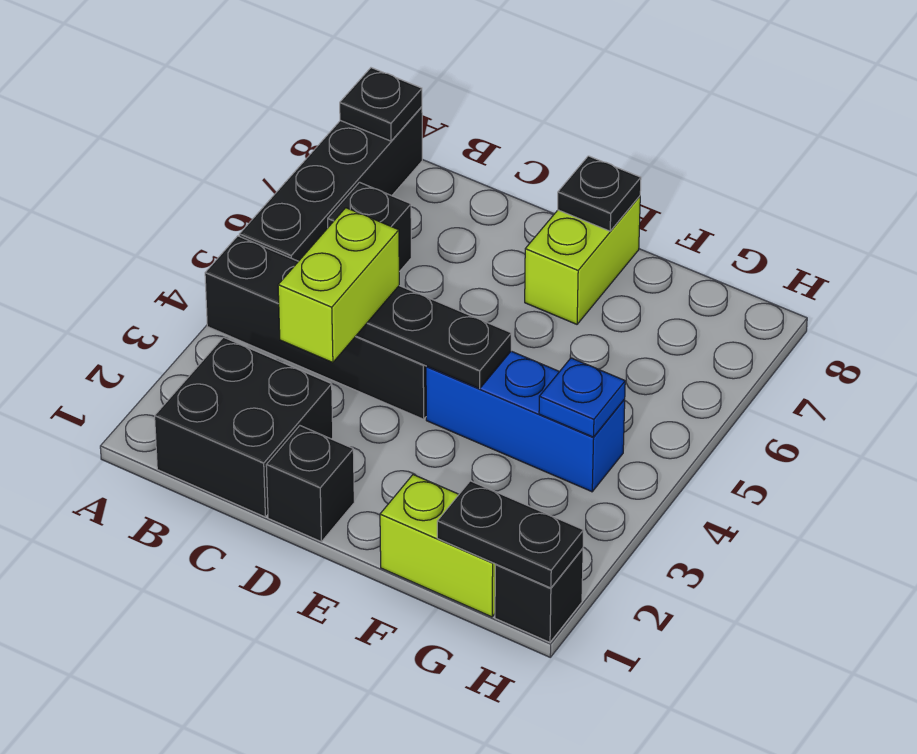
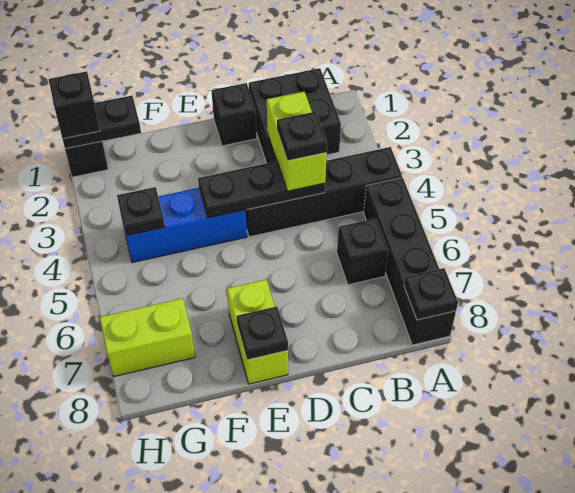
none -> black 1x1 plate [277,112,327,161]
lime 1x2 brick [380,475,496,617] -> lime 1x2 brick moved to [100,298,195,376]
blue 1x1 plate [539,358,625,437] -> black 1x1 plate [117,187,165,236]
none -> black 1x1 brick [49,71,100,139]

